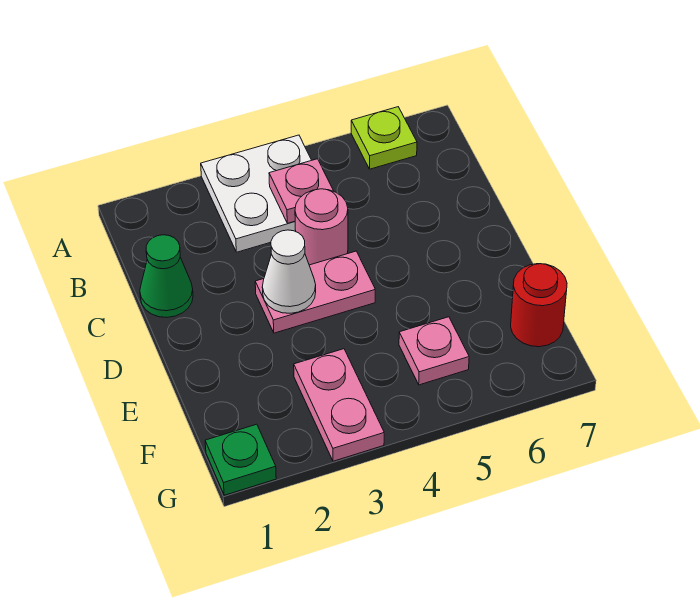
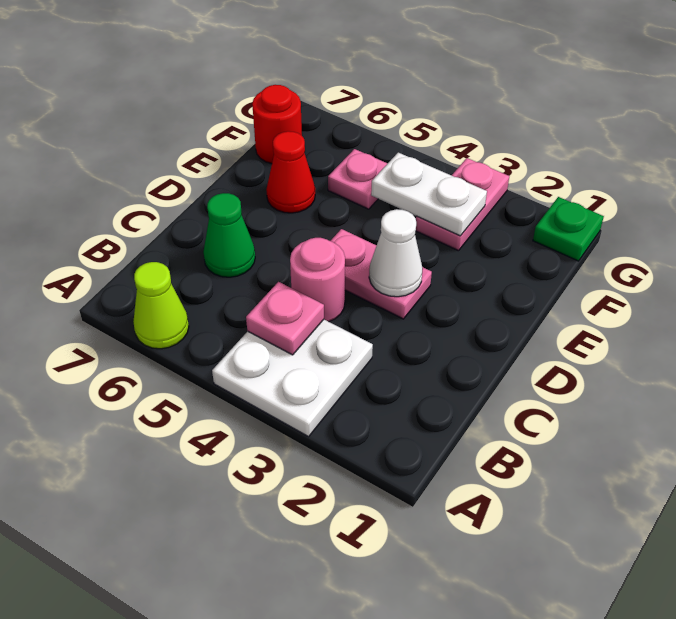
lime 1x1 plate [351,107,417,169] -> lime 1x1 cone [133,262,189,349]
green 1x1 cone [140,235,193,317] -> green 1x1 cone moved to [203,193,255,277]
none -> red 1x1 cone [266,131,315,213]
none -> white 1x2 plate [371,153,487,236]

